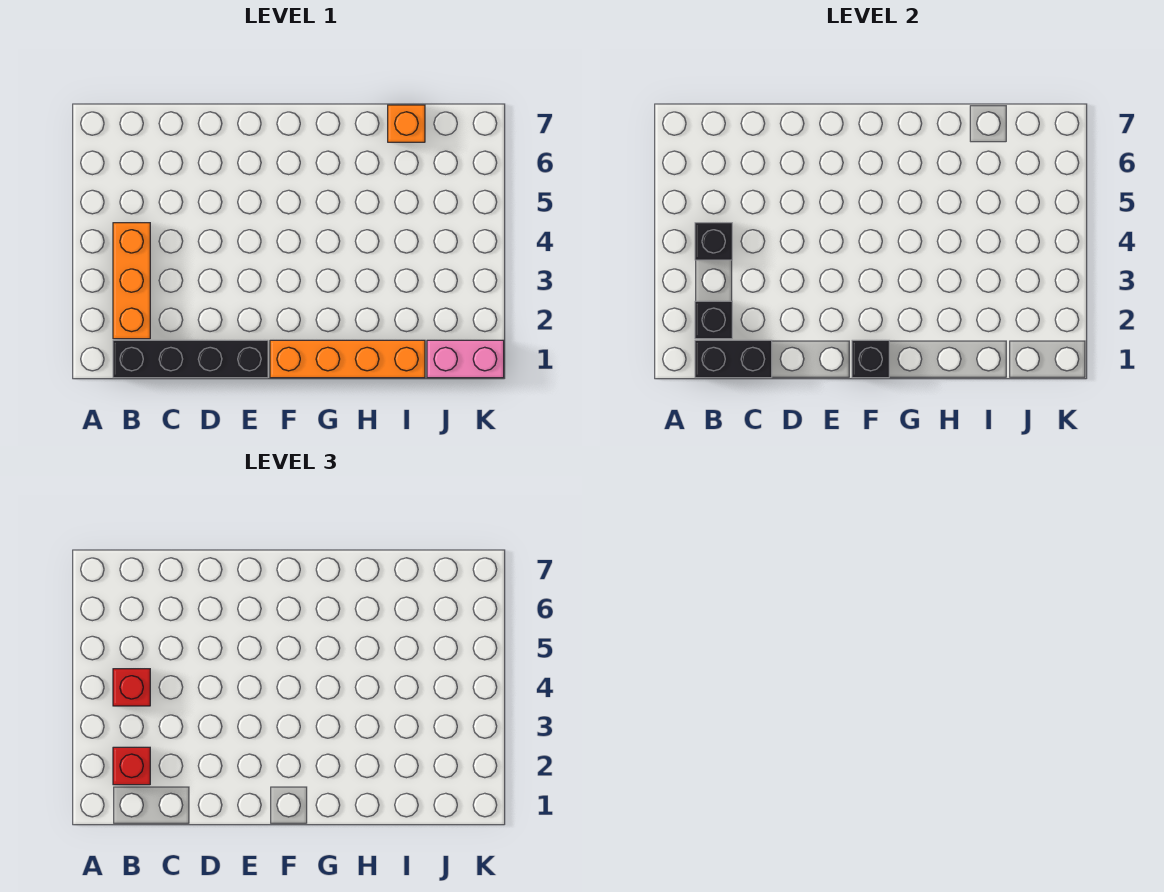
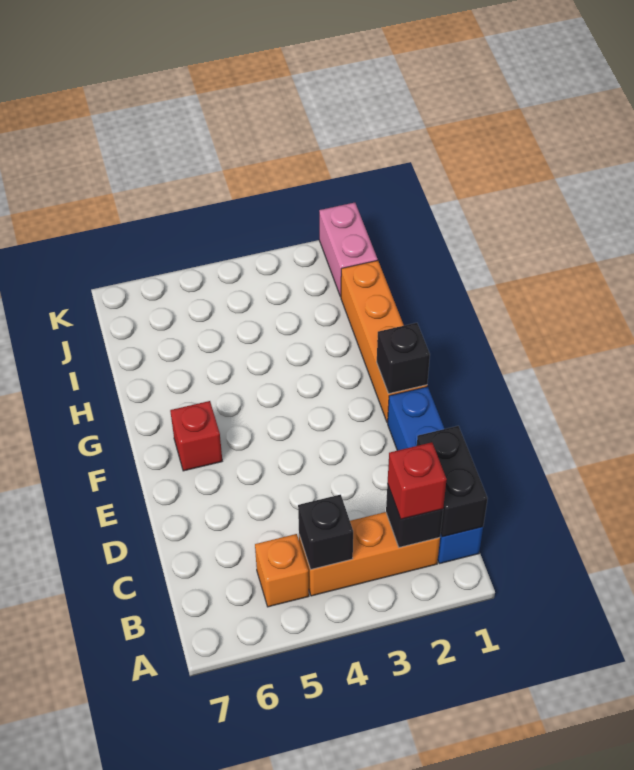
black 1x4 brick [113,340,268,378] -> blue 1x4 brick [388,387,483,564]
red 1x1 brick [113,669,150,706] -> red 1x1 brick moved to [170,401,222,471]
orange 1x1 brick [388,105,425,142] -> orange 1x1 brick moved to [255,534,309,607]

